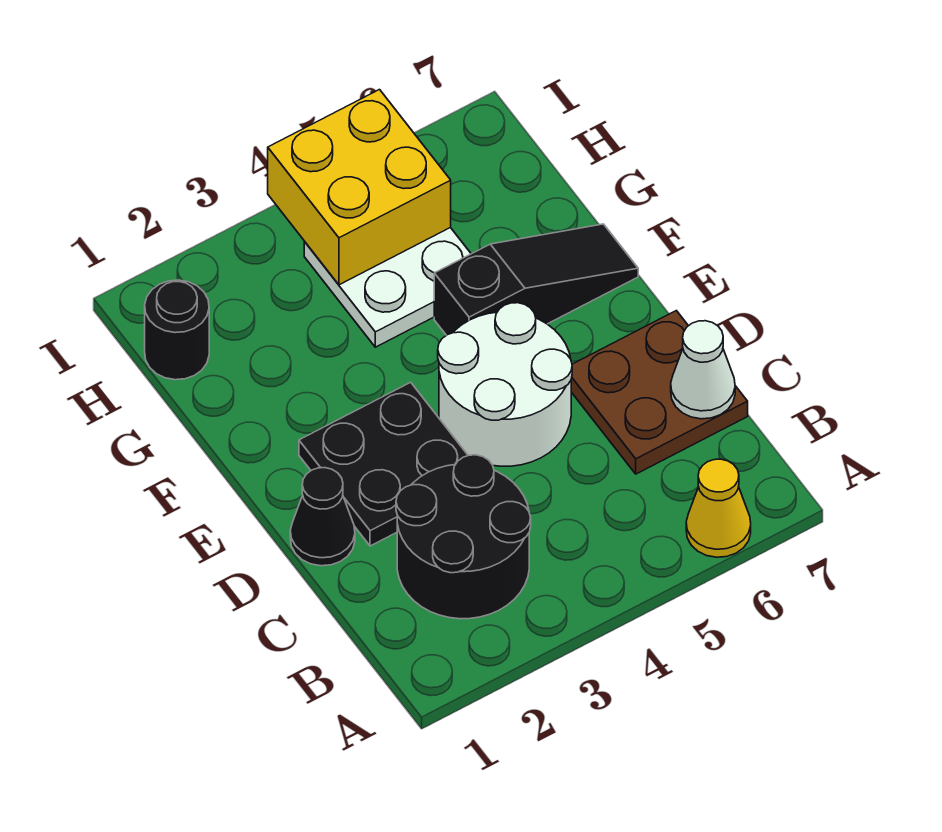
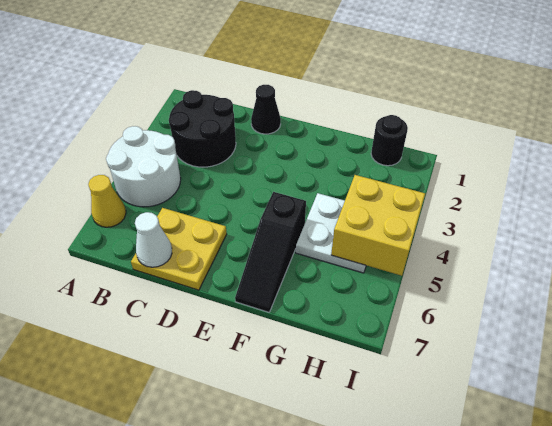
brown 2x2 plate [571,311,748,474] -> yellow 2x2 plate [131,208,227,290]
black 2x2 plate [299,382,468,546] -> none
white 2x2 round brick [438,303,572,466] -> white 2x2 round brick moved to [106,126,181,207]

